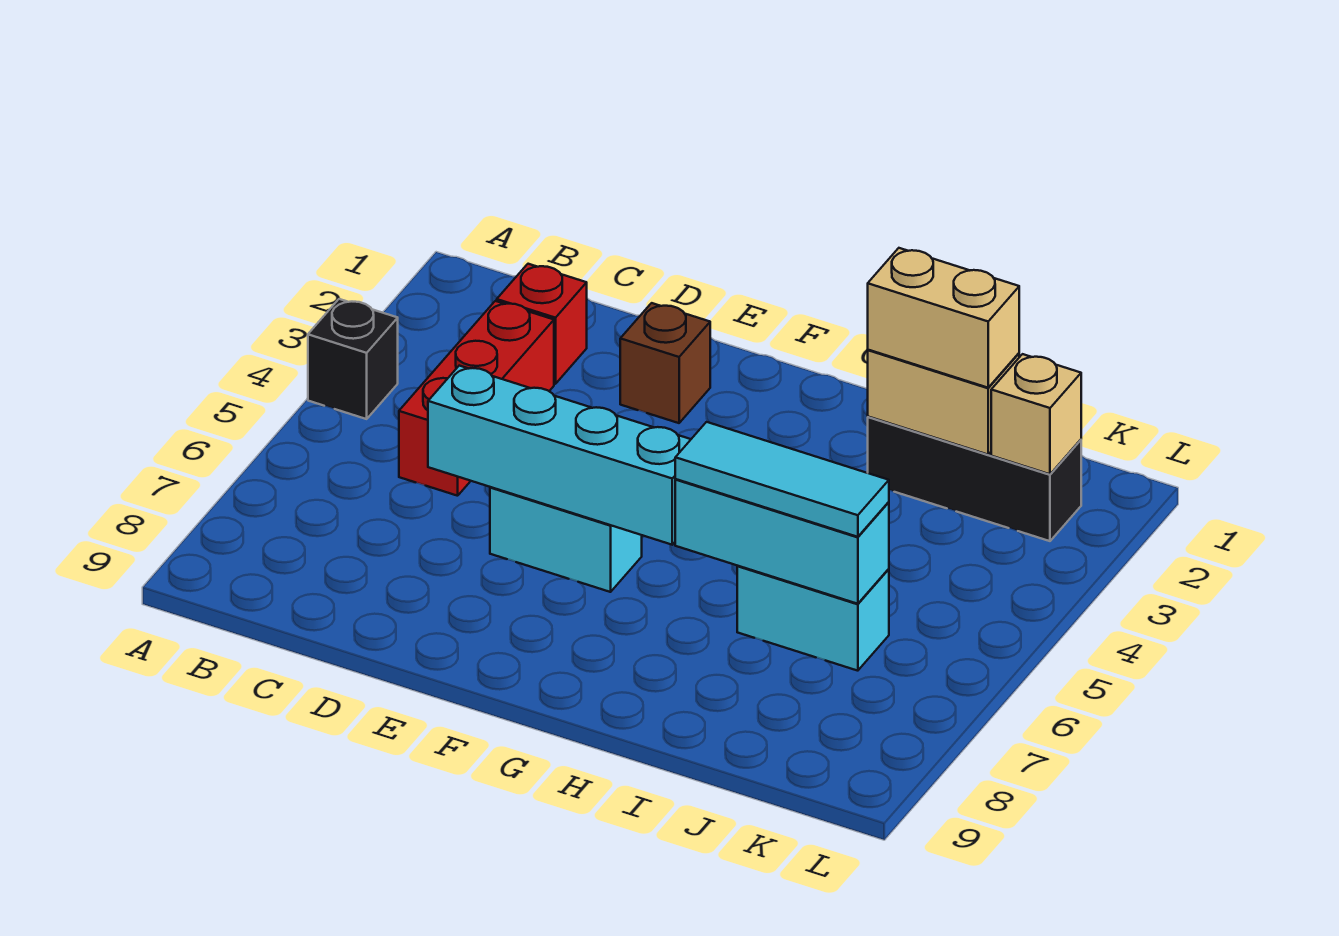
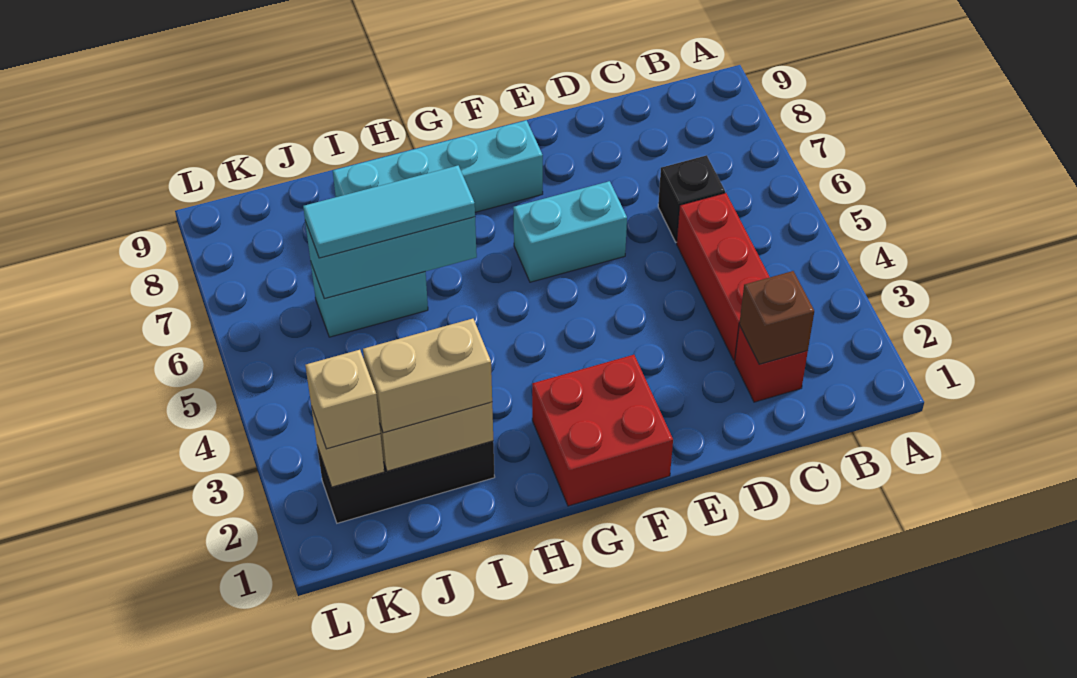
black 1x1 brick [308,299,398,419] -> black 1x1 brick moved to [658,155,725,242]
cyan 1x4 brick [428,366,691,545] -> cyan 1x4 brick moved to [333,120,543,212]
brown 1x1 brick [620,303,710,423] -> brown 1x1 brick moved to [739,271,814,364]
none -> red 2x2 brick [532,355,673,506]
none -> tan 1x1 brick [305,350,380,449]

